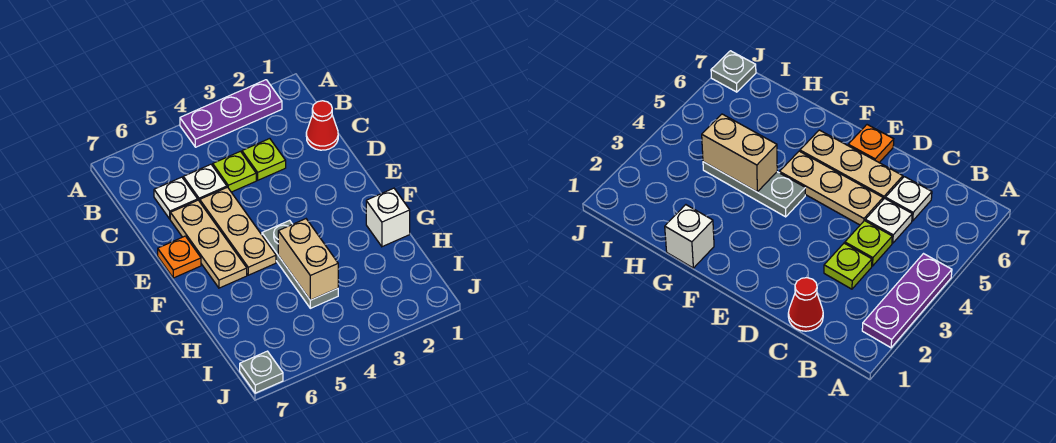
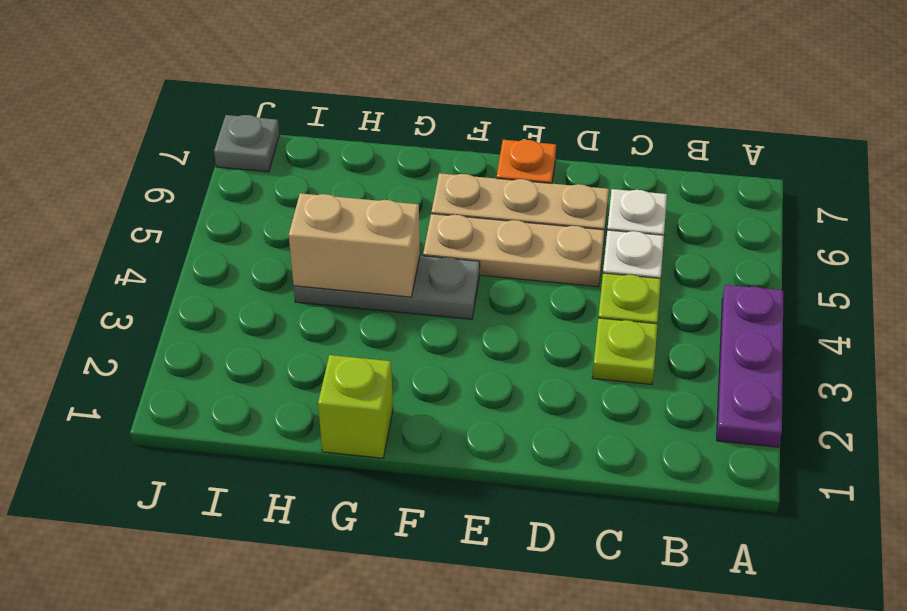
red 1x1 cone [306,101,338,150] -> none
white 1x1 brick [366,188,410,247] -> lime 1x1 brick [318,355,393,458]

